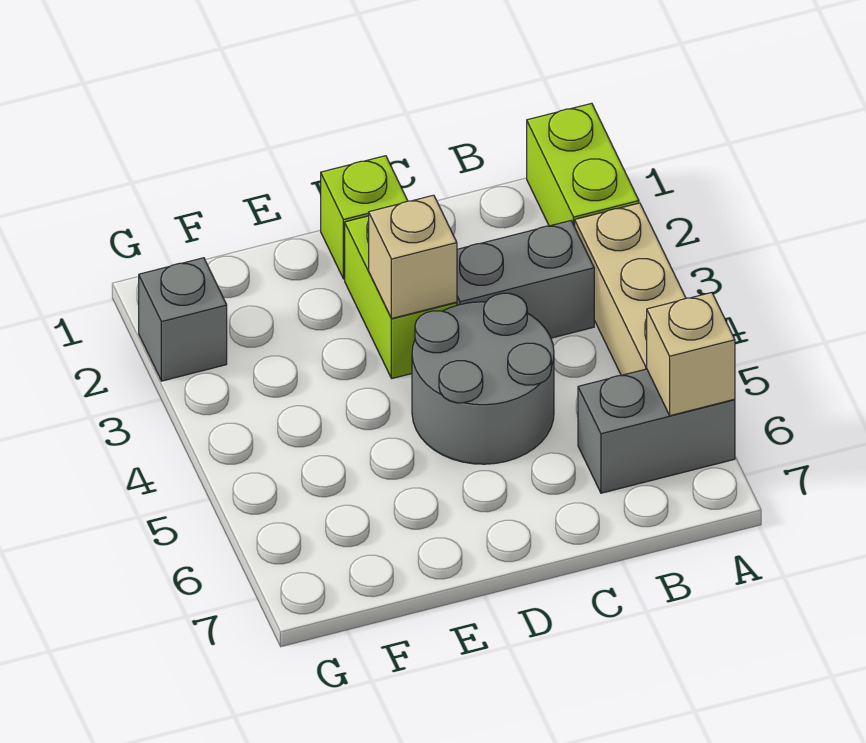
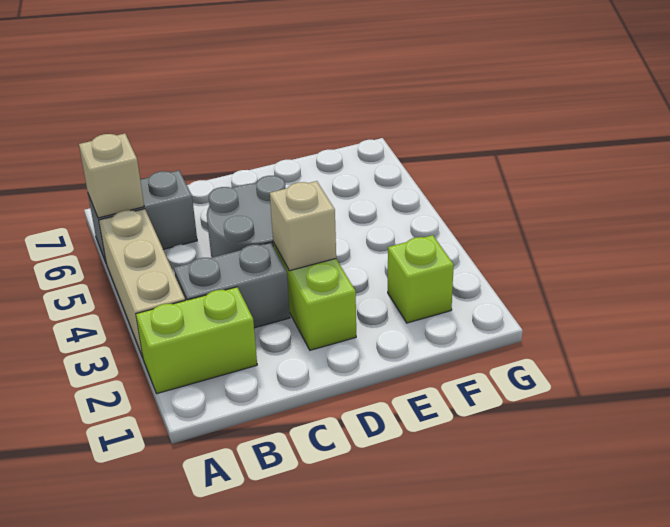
lime 1x2 brick [527,103,639,227] -> lime 1x2 brick turned to [136,287,257,394]
lime 1x1 brick [321,156,408,279] -> lime 1x1 brick moved to [388,235,454,323]
grey 1x1 brick [139,258,227,381] -> none

